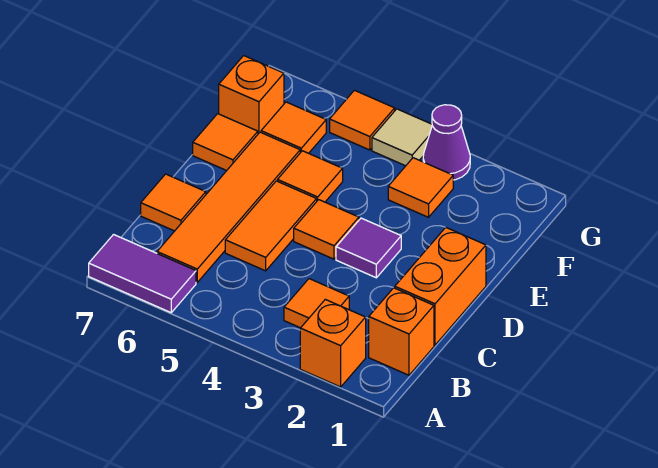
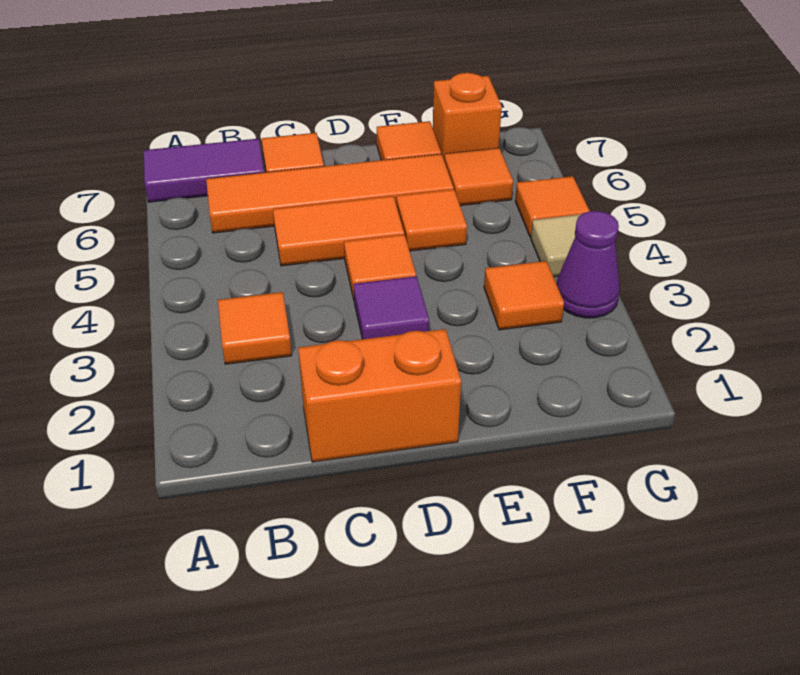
orange 1x1 brick [300,299,366,387] -> none
purple 1x2 tile [89,235,196,313] -> purple 1x2 tile turned to [144,139,264,202]
orange 1x1 brick [369,288,434,375] -> none

